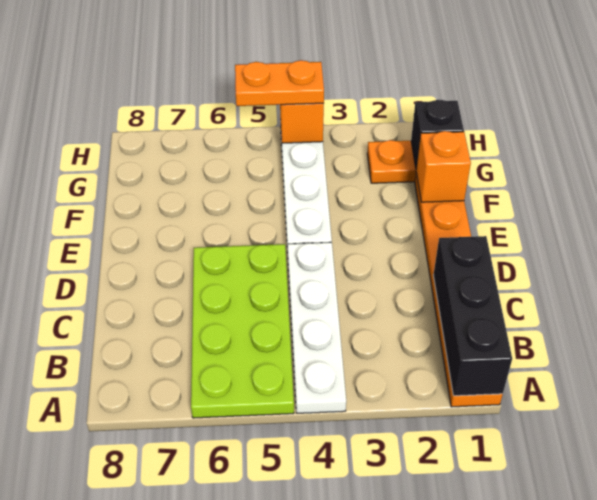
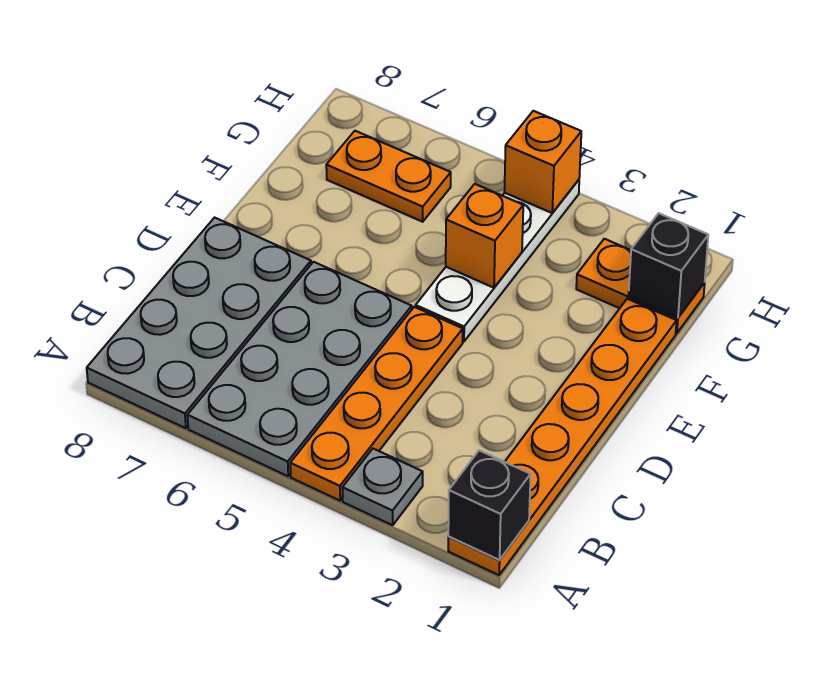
black 1x3 brick [433,236,512,396] -> black 1x1 brick [448,450,531,560]
none -> grey 1x1 plate [342,449,423,525]
white 1x4 plate [287,242,346,413] -> orange 1x4 plate [290,307,463,501]
lime 2x4 plate [191,244,294,418] -> grey 2x4 plate [187,262,412,476]
none -> grey 2x4 plate [87,218,311,428]
orange 1x1 brick [416,131,471,202] -> orange 1x1 brick moved to [446,184,523,288]
orange 1x2 plate [235,60,324,106] -> orange 1x2 plate moved to [326,131,451,222]

